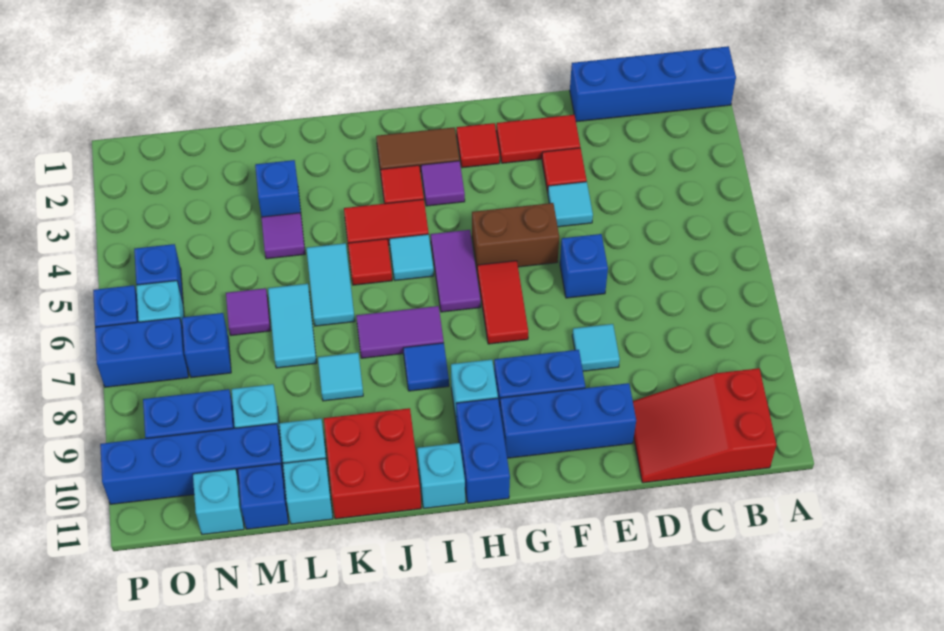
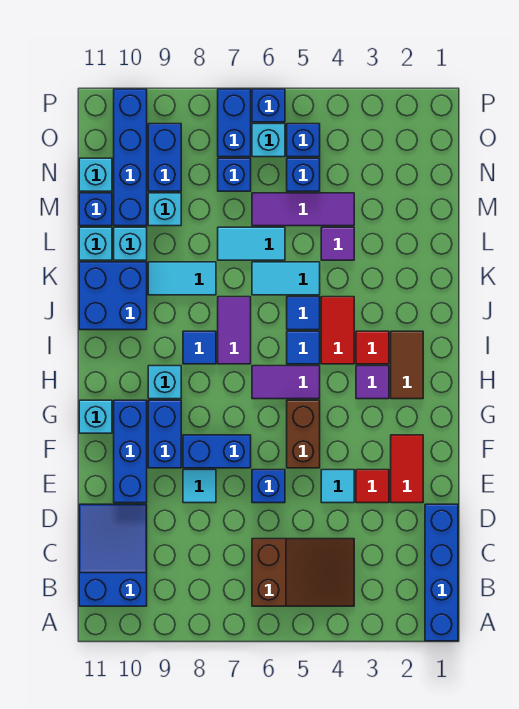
none -> brown 2x3 slope [252,539,354,606]
red 2x3 slope [633,368,777,483] -> blue 2x3 slope [79,504,147,606]
red 1x1 tile [457,123,500,168] -> none
red 1x2 tile [477,261,528,344] -> none
blue 1x2 brick [456,398,510,503] -> blue 1x2 brick moved to [183,435,251,468]
cyan 1x1 tile [389,234,434,281] -> blue 1x1 tile [287,331,320,364]
cyan 1x1 brick [417,443,465,508] -> cyan 1x1 brick moved to [79,400,112,433]
red 1x1 tile [348,239,392,285] -> blue 1x1 tile [287,297,320,330]
red 2x2 brick [324,408,421,519] -> blue 2x2 brick [79,262,147,330]
cyan 1x1 tile [318,353,363,401] -> cyan 1x2 tile [148,262,216,295]
blue 1x1 brick [255,160,301,217] -> blue 1x1 brick moved to [287,158,320,191]
purple 1x1 tile [226,288,270,335] -> purple 1x3 tile [252,193,354,226]

